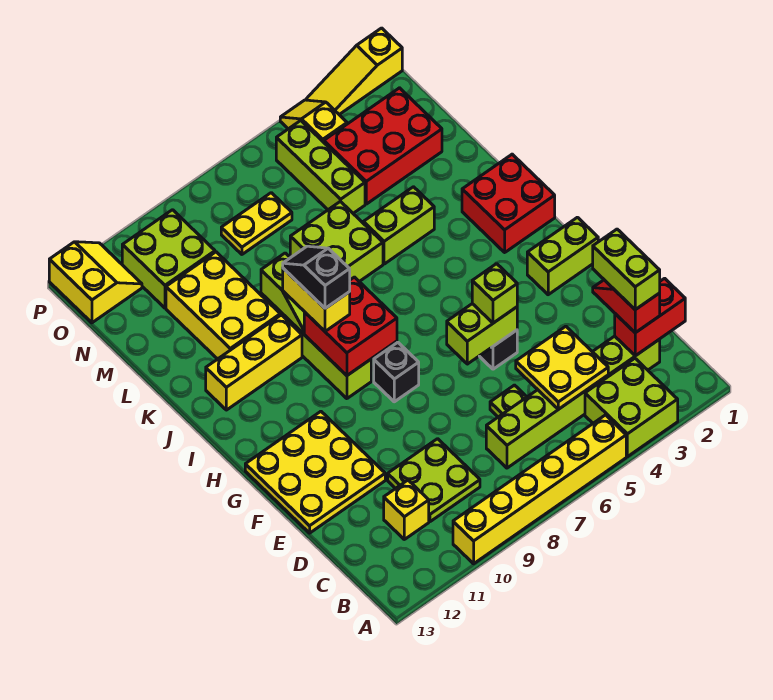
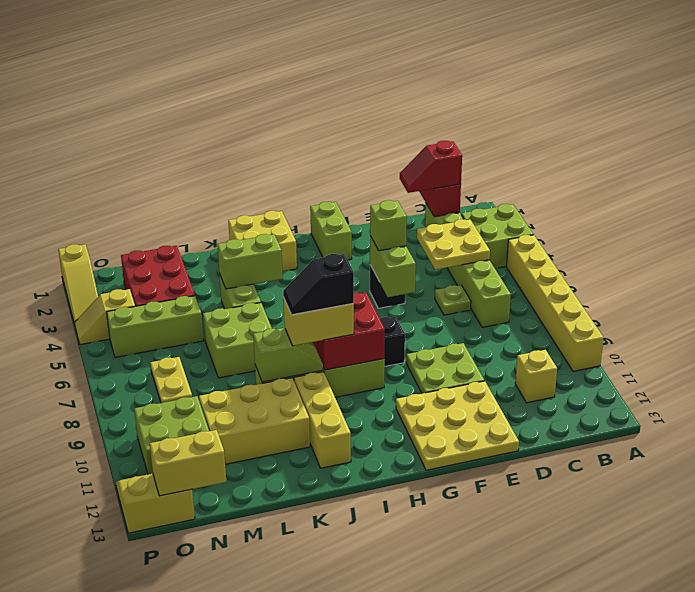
lime 1x2 brick [593,229,660,310] -> lime 1x2 brick moved to [218,234,283,289]
lime 2x2 plate [388,439,480,522] -> lime 2x2 plate moved to [406,343,484,393]
red 2x2 brick [462,154,555,252] -> yellow 2x2 brick [228,211,297,271]
none -> yellow 1x2 brick [150,430,226,496]

